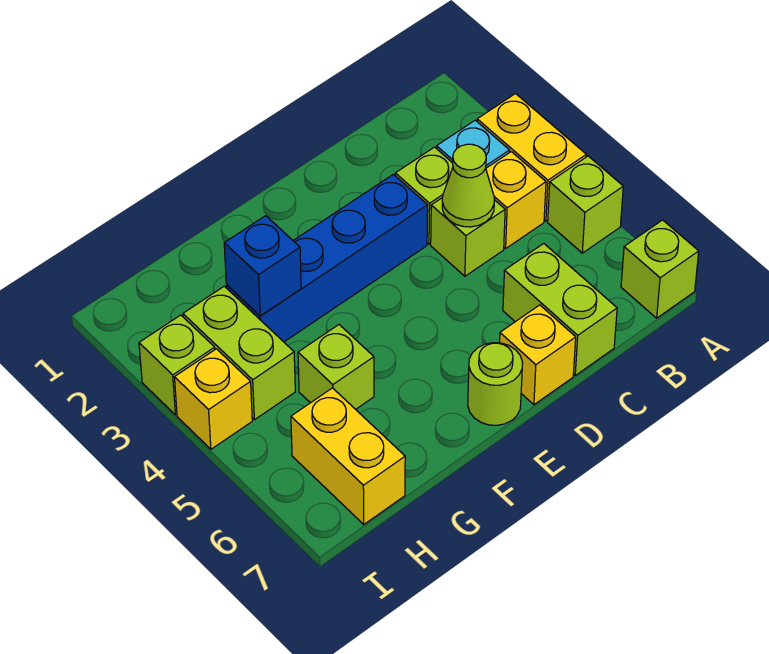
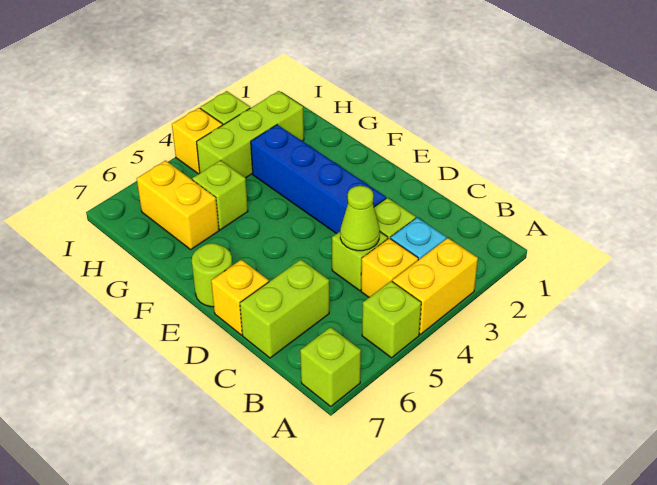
blue 1x1 brick [224,216,301,316] -> none
lime 1x2 brick [183,286,295,420] -> lime 1x3 brick [197,91,304,178]
yellow 1x2 brick [291,388,405,524] -> yellow 1x2 brick turned to [137,161,219,249]

